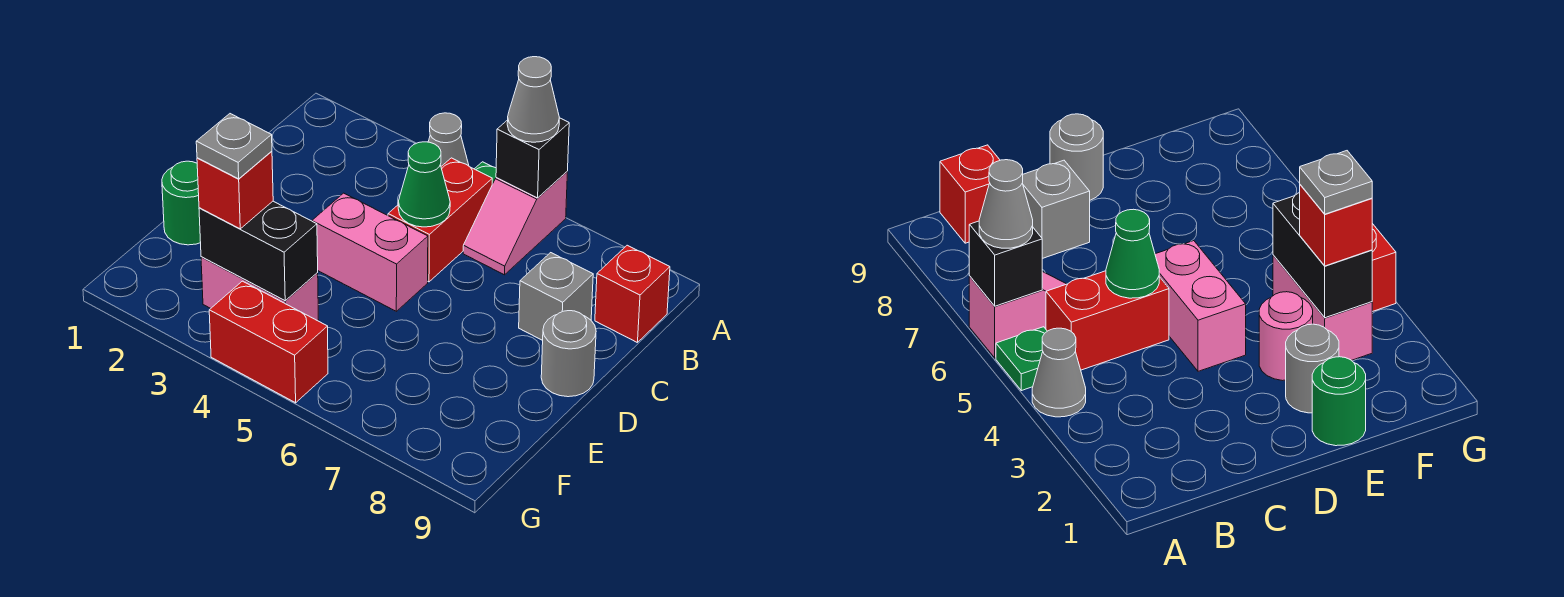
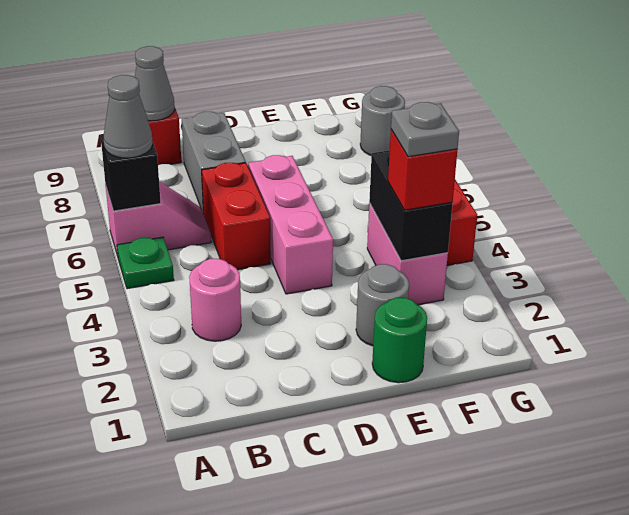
grey 1x1 cone [428,113,469,166] -> grey 1x1 cone moved to [135,46,175,121]
red 1x2 brick [388,158,492,282] -> red 1x2 brick turned to [202,163,271,270]
green 1x1 cone [398,142,450,227] -> none
grey 1x1 brick [519,253,593,340] -> grey 1x2 brick [182,112,246,214]
pink 1x2 brick [312,193,428,311] -> pink 1x3 brick [249,155,333,294]
grey 1x1 round brick [541,311,596,397] -> grey 1x1 round brick moved to [360,86,405,156]
pink 1x1 round brick [1259,292,1313,381] -> pink 1x1 round brick moved to [189,259,241,341]

